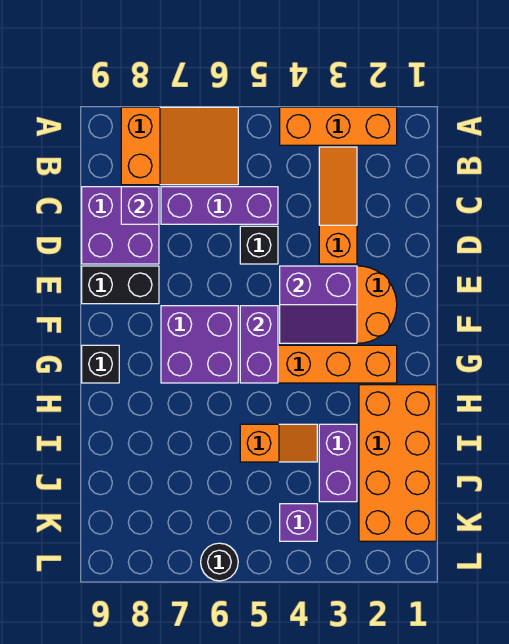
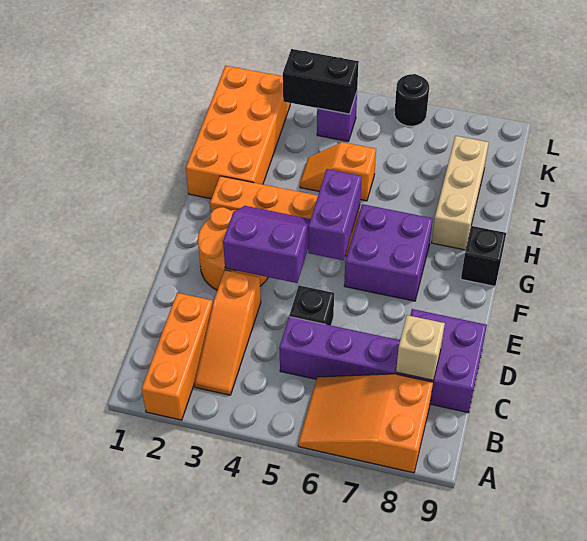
orange 1x3 brick [280,107,397,145] -> orange 1x3 brick turned to [142,293,213,420]
purple 1x1 brick [121,187,159,224] -> tan 1x1 brick [396,315,445,380]
black 1x2 brick [82,266,159,304] -> black 1x2 brick moved to [283,49,359,114]
none -> tan 1x3 brick [432,136,489,250]
purple 1x2 brick [319,424,357,502] -> none

